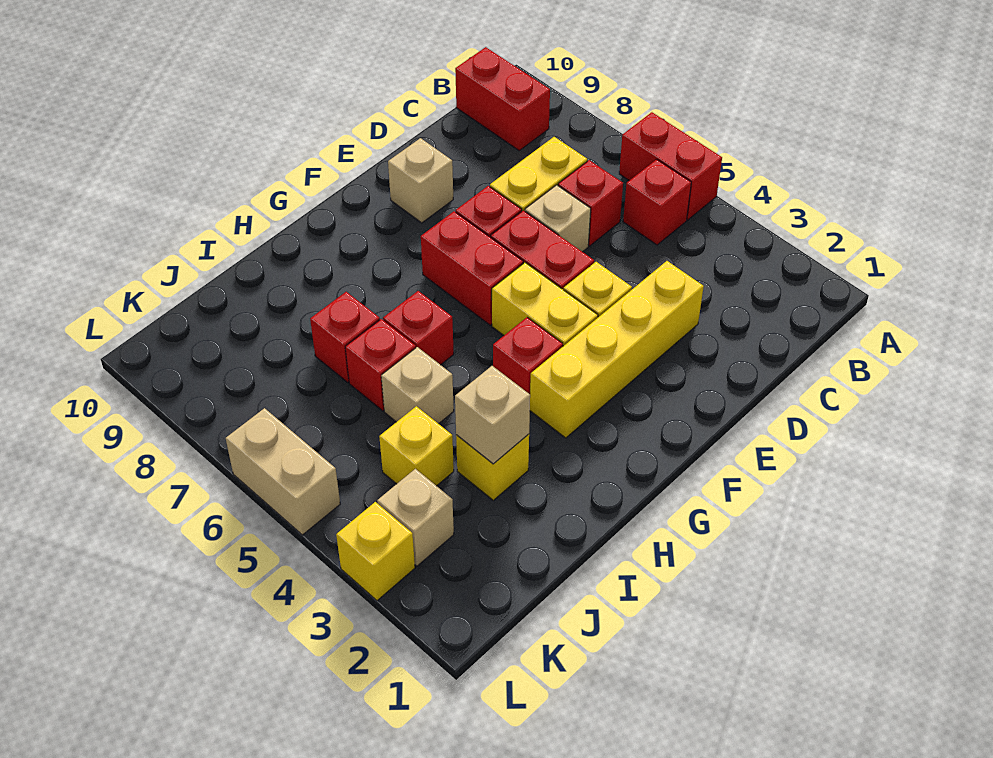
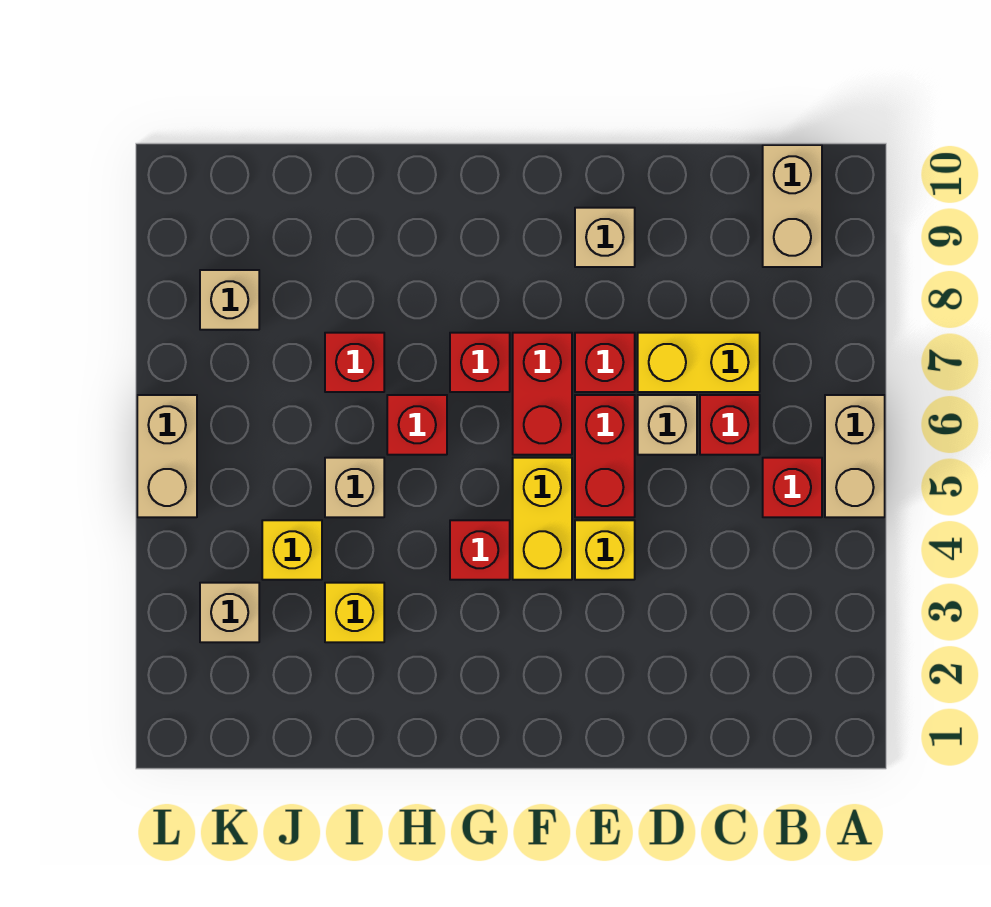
red 1x2 brick [619,112,722,220] -> tan 1x2 brick [825,395,885,517]
red 1x2 brick [455,47,550,150] -> tan 1x2 brick [763,145,822,267]
yellow 1x4 brick [530,261,704,438] -> none
tan 1x1 brick [455,366,530,464] -> tan 1x1 brick moved to [200,270,259,330]
red 1x1 brick [345,319,416,411] -> red 1x1 brick moved to [450,333,510,392]
yellow 1x1 brick [336,502,415,601] -> none

